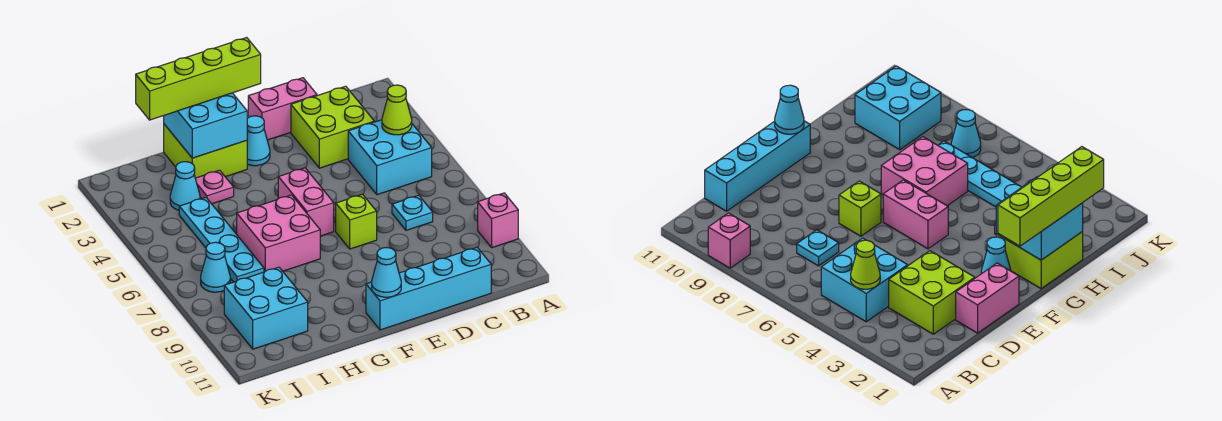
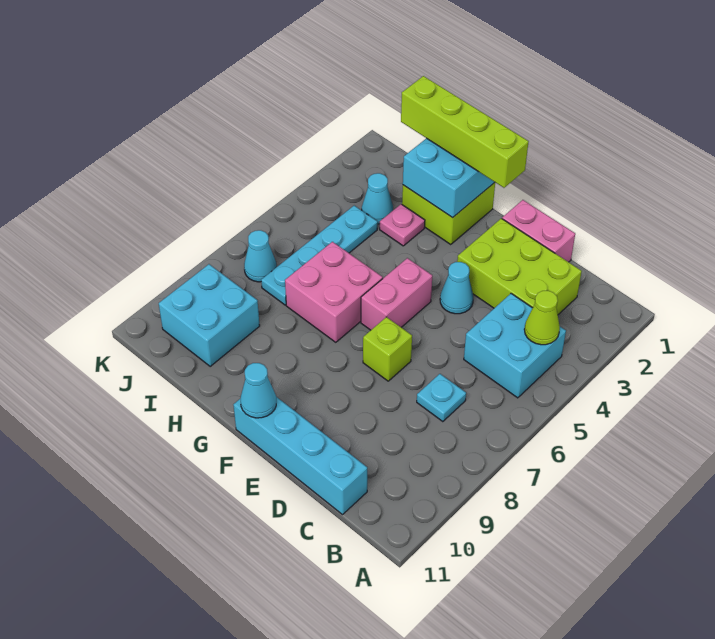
pink 1x1 brick [478,193,518,248] -> none
lime 2x2 brick [291,86,374,168] -> lime 2x3 brick [457,218,582,314]
cyan 1x1 cone [247,116,270,166] -> cyan 1x1 cone moved to [440,262,473,314]

